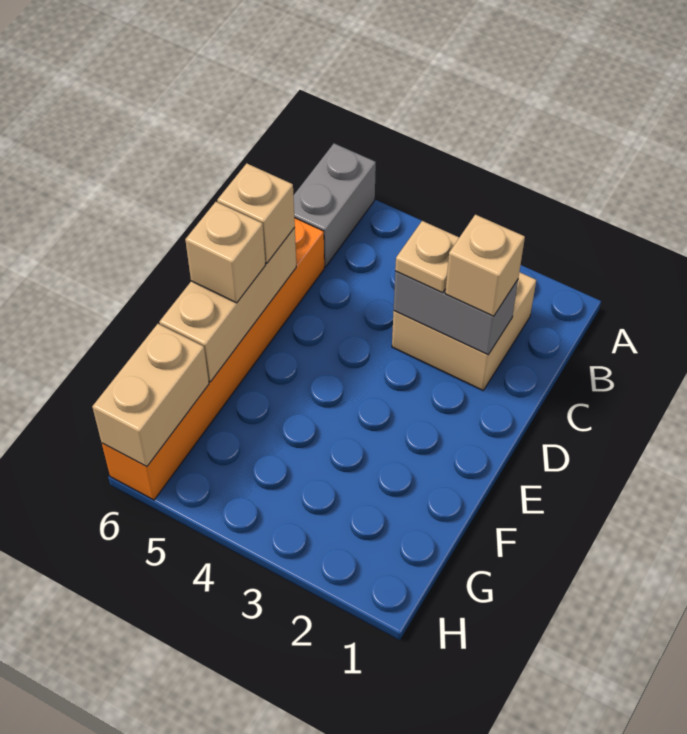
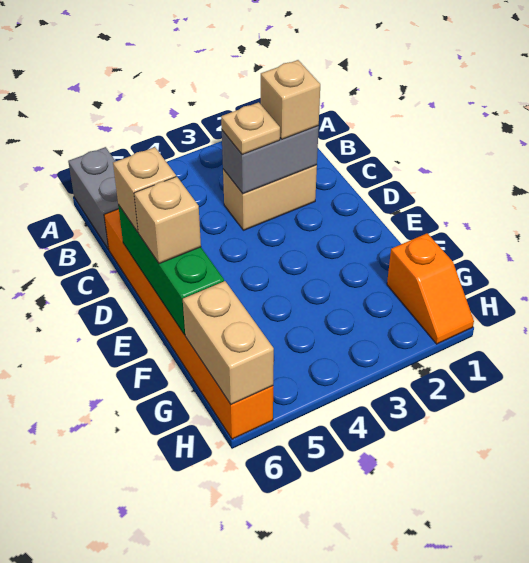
tan 2x2 brick [392,272,536,390] -> tan 1x2 brick [223,165,317,230]
tan 1x3 brick [159,228,296,382] -> green 1x3 brick [118,205,224,335]
none -> orange 1x2 slope [387,233,474,344]

